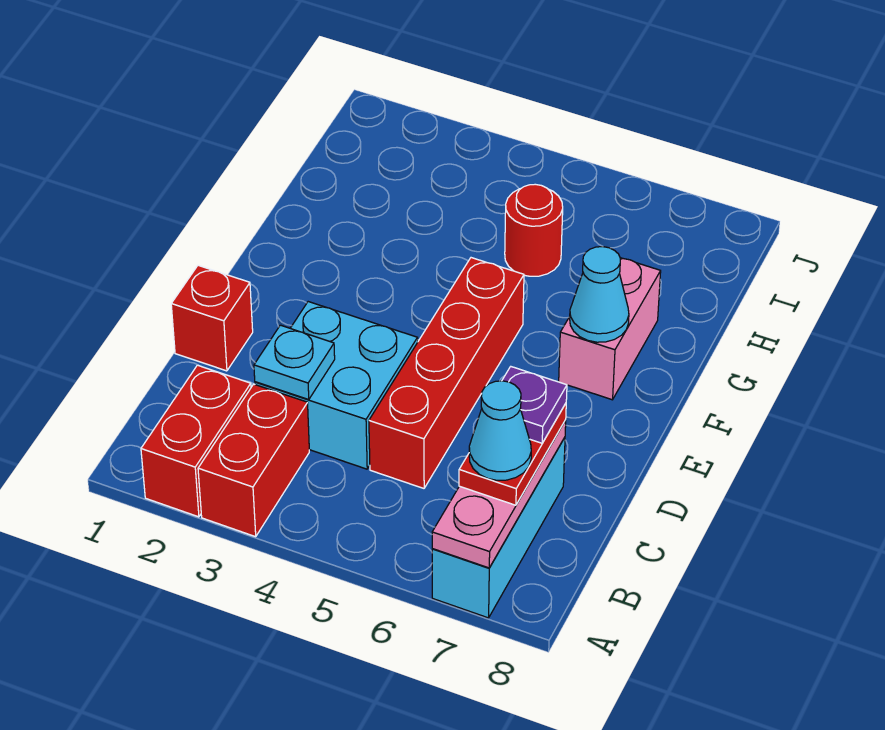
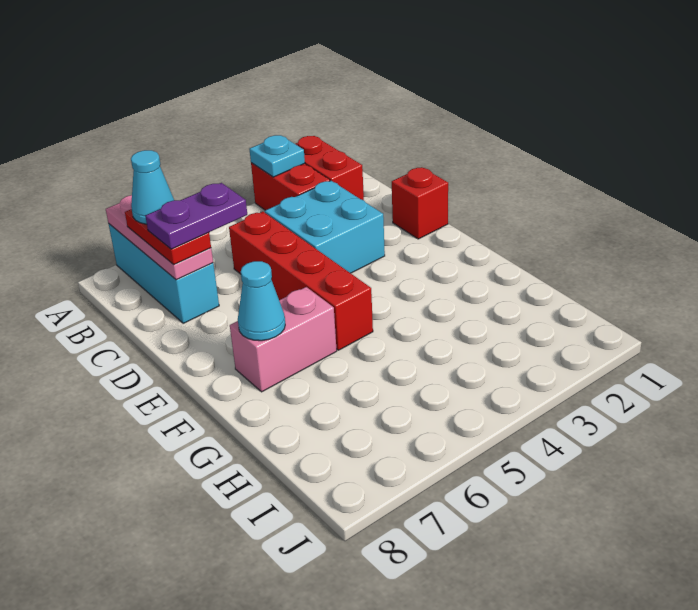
cyan 1x1 plate [254,325,335,399] -> cyan 1x1 plate moved to [249,135,305,177]
purple 1x1 plate [502,367,567,443] -> purple 1x2 plate [145,183,247,249]
pink 1x2 brick [559,258,661,400] -> pink 1x2 brick turned to [230,287,337,392]
red 1x1 round brick [505,184,563,276] -> none

